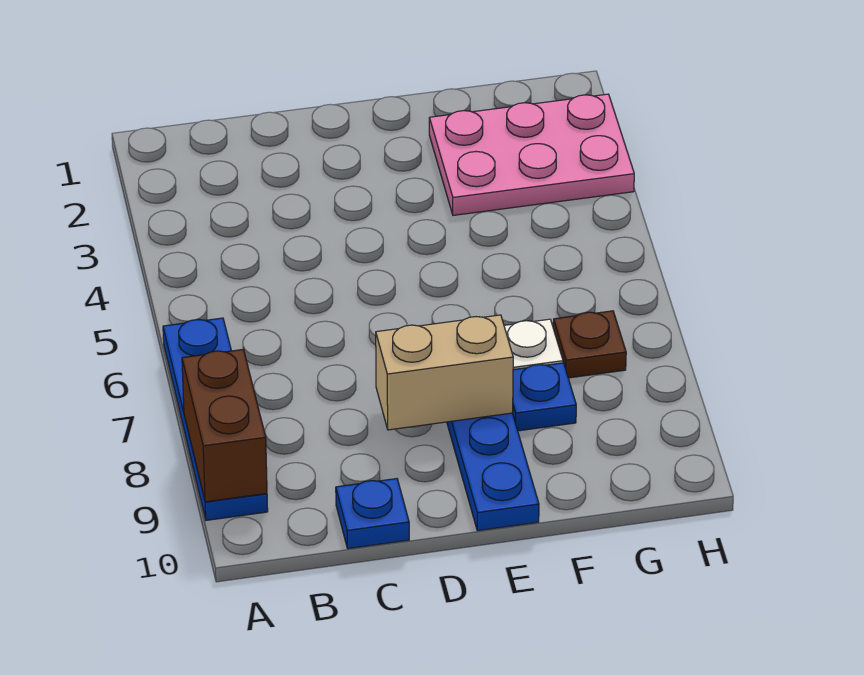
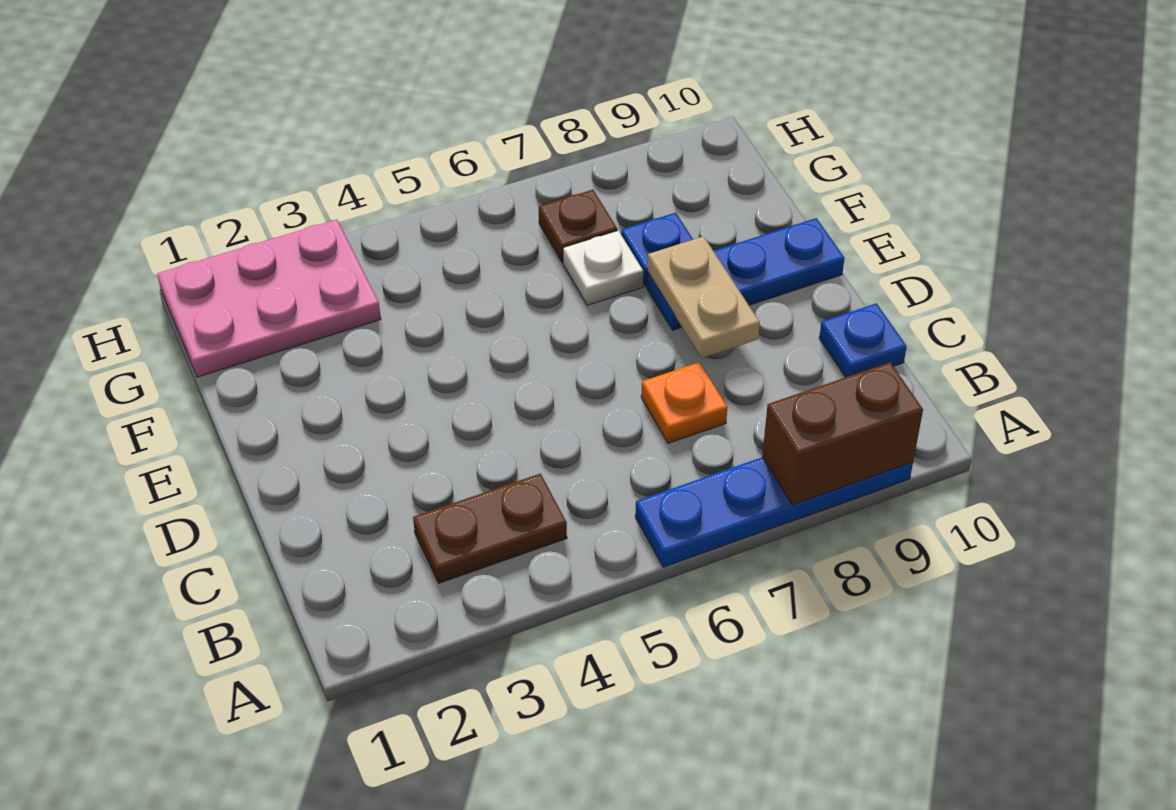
none -> brown 1x2 plate [413,474,567,583]
none -> orange 1x1 plate [641,362,727,443]
tan 1x2 brick [376,315,513,430] -> tan 1x2 plate [647,236,760,358]
pink 2x3 plate [429,94,634,215] -> pink 2x3 plate turned to [157,220,381,377]

